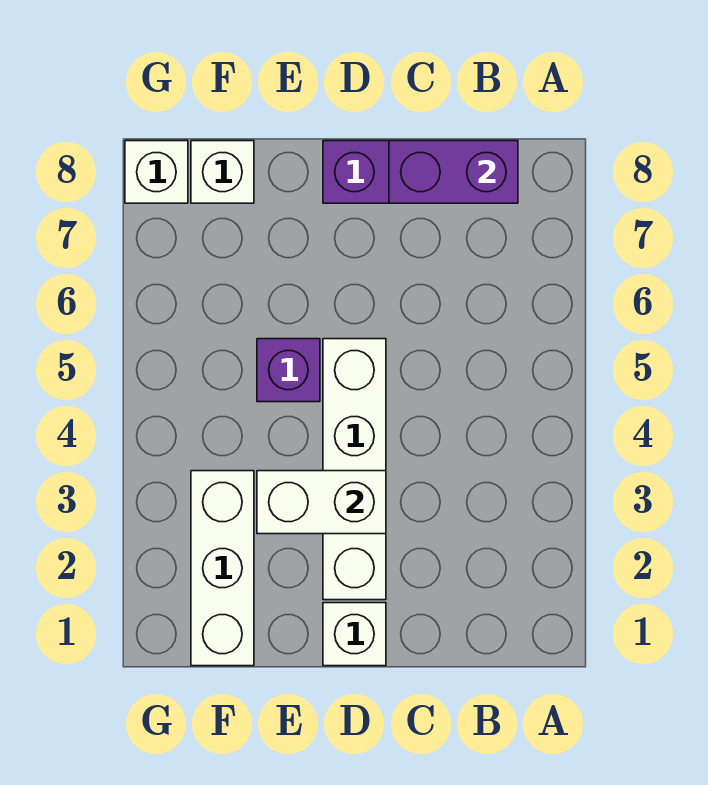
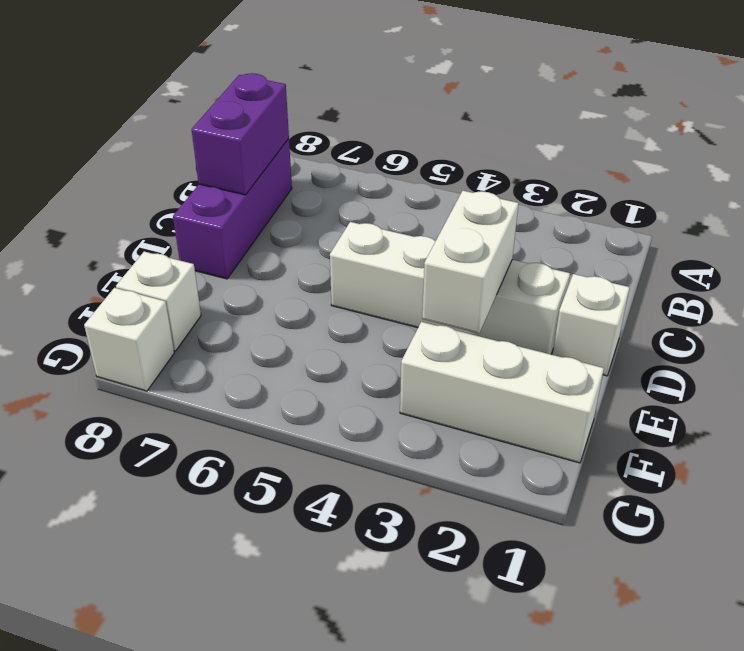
purple 1x1 brick [257,339,320,402] -> none

